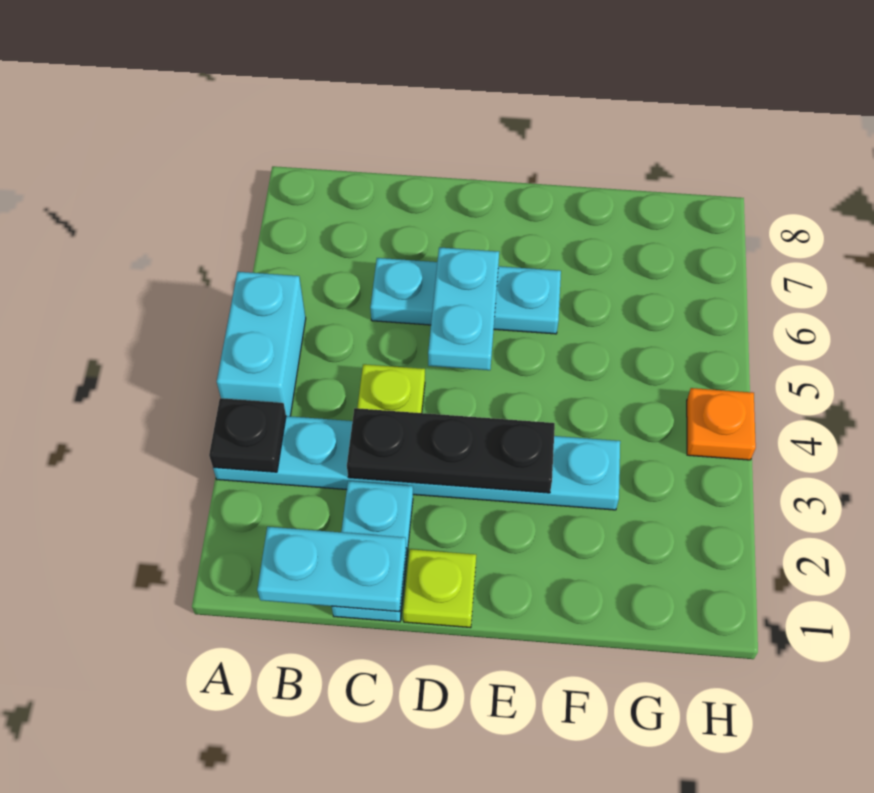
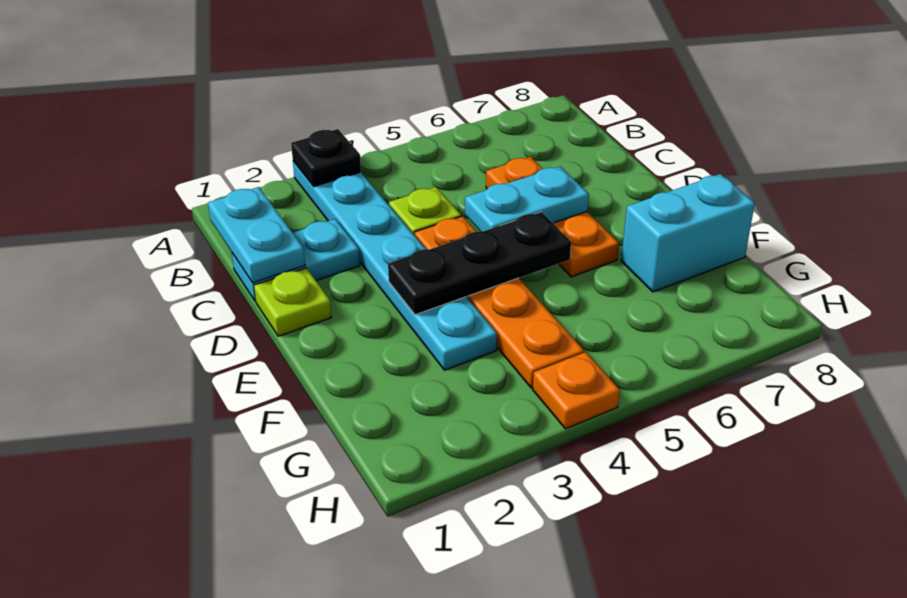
cyan 1x2 brick [217,272,306,416] -> cyan 1x2 brick moved to [621,174,755,292]
black 1x3 plate [347,408,555,493] -> black 1x3 plate turned to [388,212,571,315]
cyan 1x3 plate [370,258,561,334] -> orange 1x3 plate [486,157,619,277]
none -> orange 1x4 plate [415,216,584,388]

